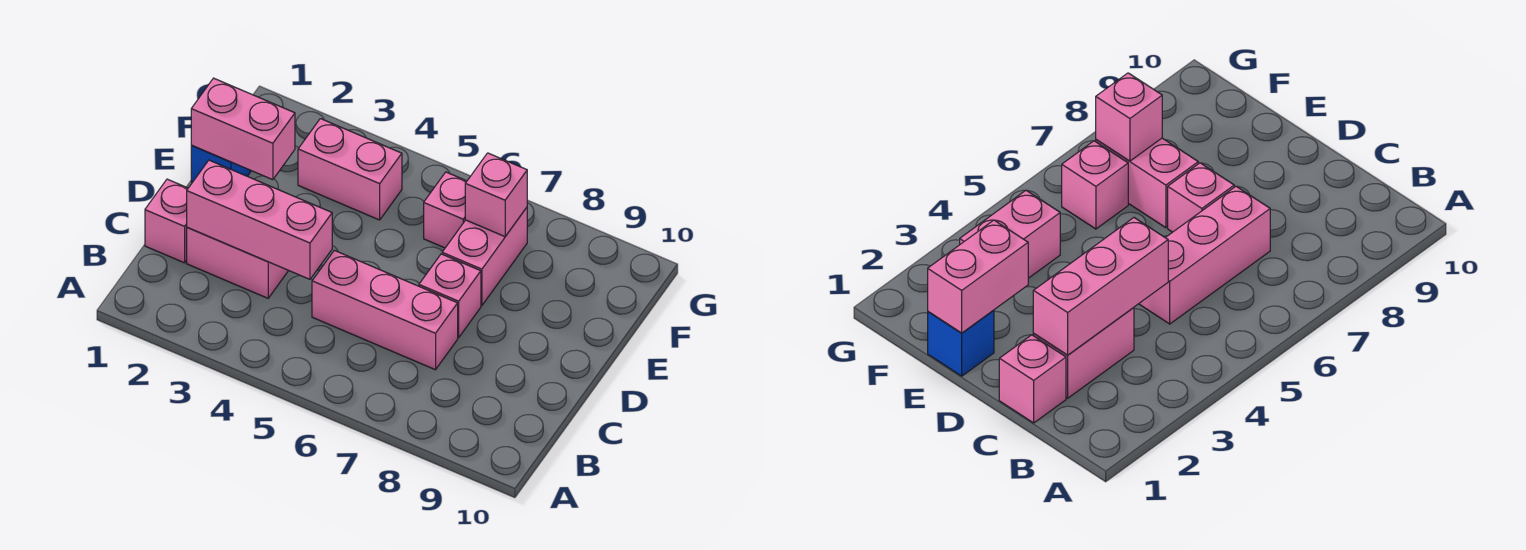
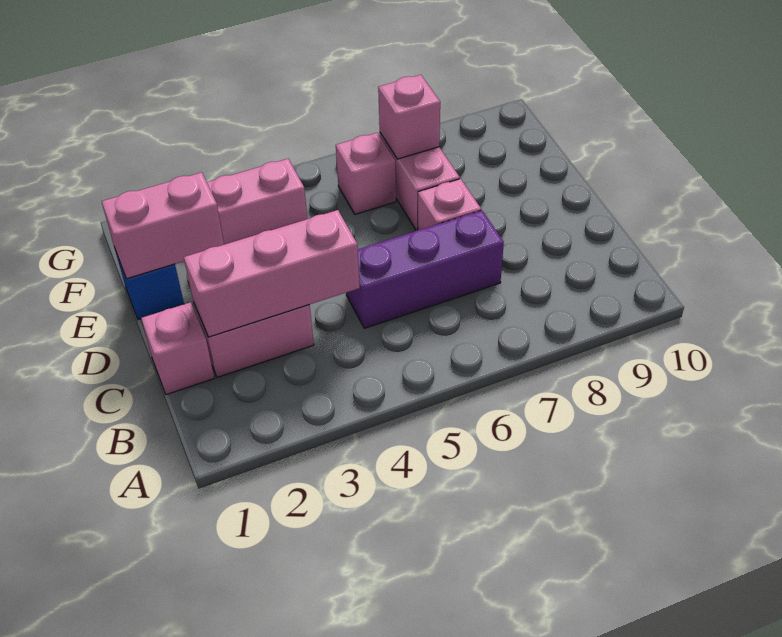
pink 1x3 brick [312,250,458,370] -> purple 1x3 brick [346,211,504,328]

